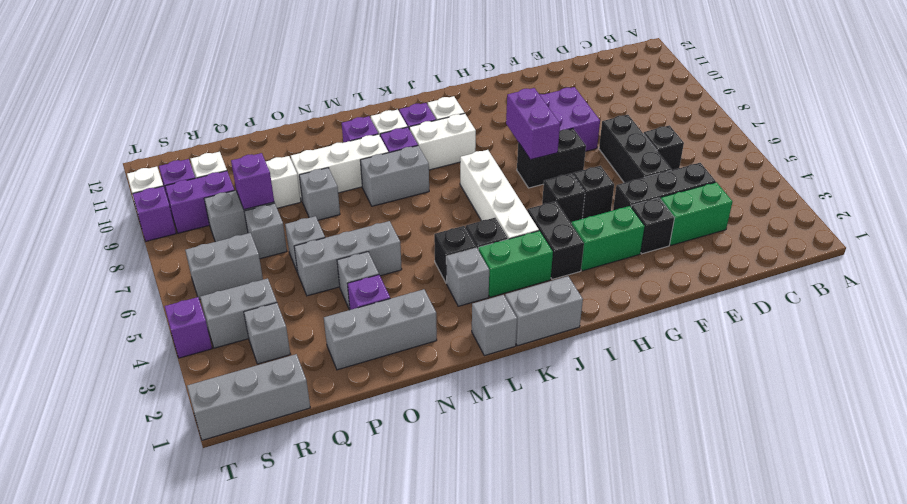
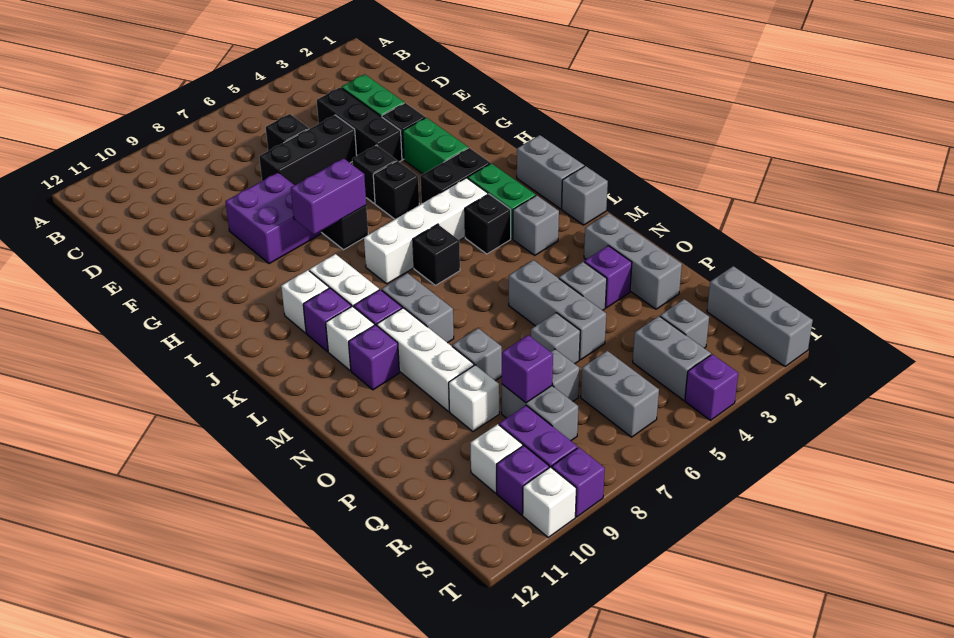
black 1x1 brick [434,226,476,283] -> black 1x1 brick moved to [413,224,460,285]

